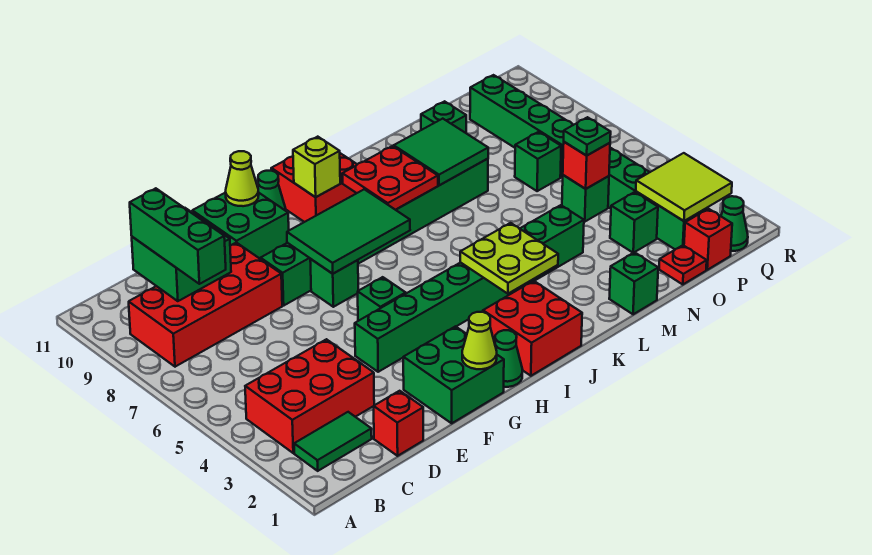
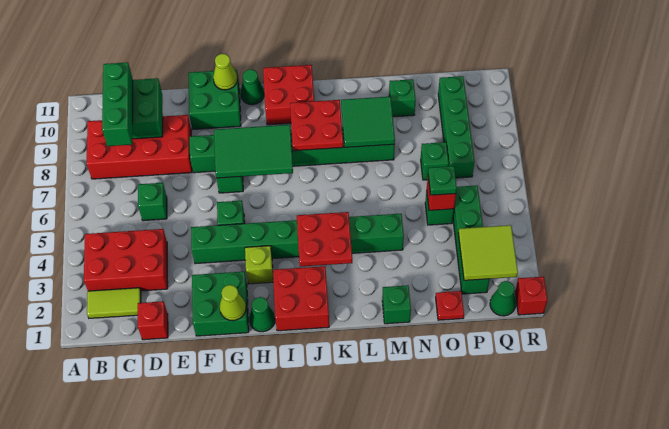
green 1x2 tile [294,412,372,471] -> lime 1x2 tile [87,288,141,318]
lime 1x1 brick [293,137,340,197] -> lime 1x1 brick moved to [245,246,273,284]
lime 2x2 plate [460,223,558,294] -> red 2x2 plate [297,212,352,267]
green 1x1 brick [610,192,658,253] -> green 1x1 brick moved to [138,183,167,221]
red 1x1 brick [684,209,732,270] -> red 1x1 brick moved to [515,277,548,315]

